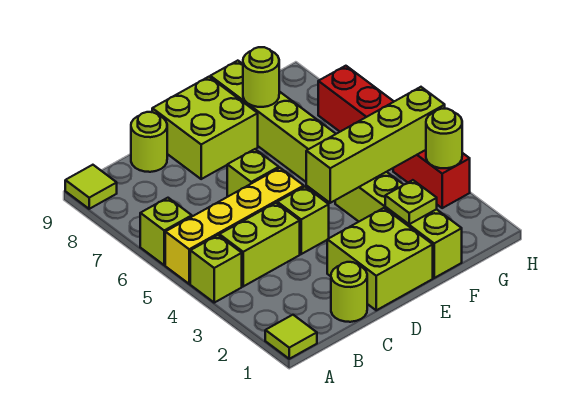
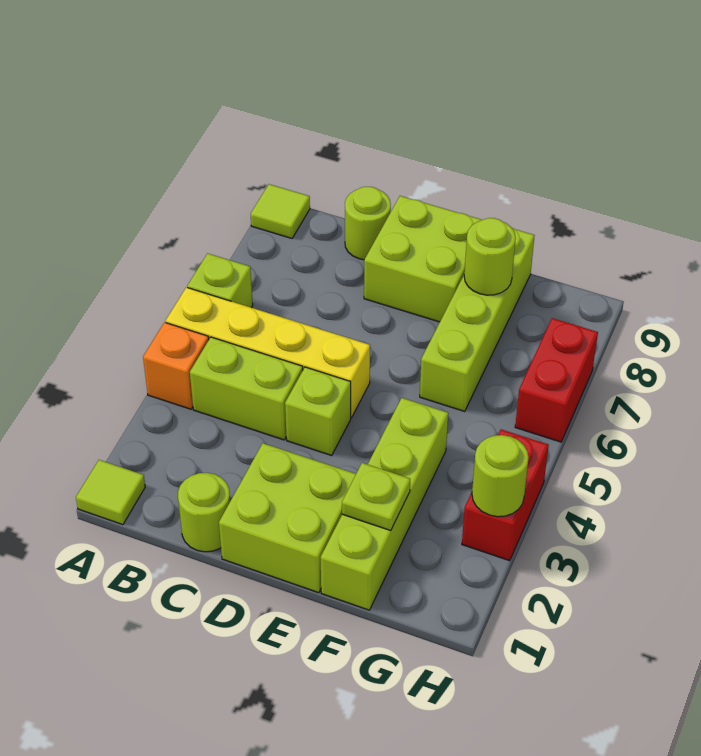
lime 1x1 brick [190,235,242,303] -> orange 1x1 brick [143,322,209,409]
lime 1x1 brick [227,149,279,197] -> none
lime 1x4 brick [306,87,445,203] -> none

